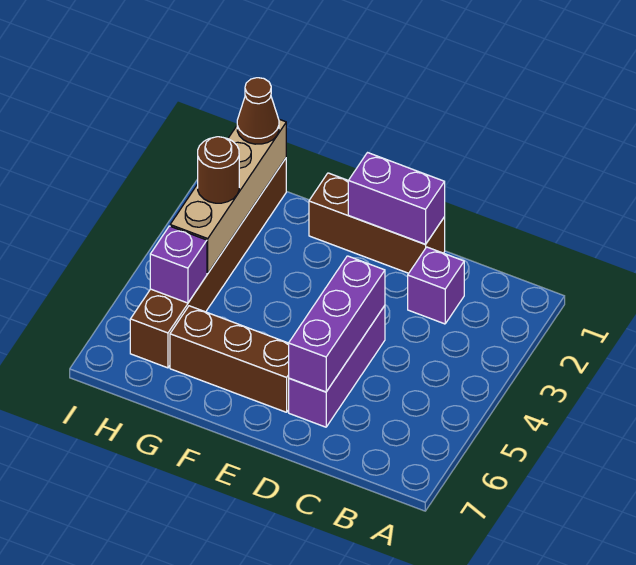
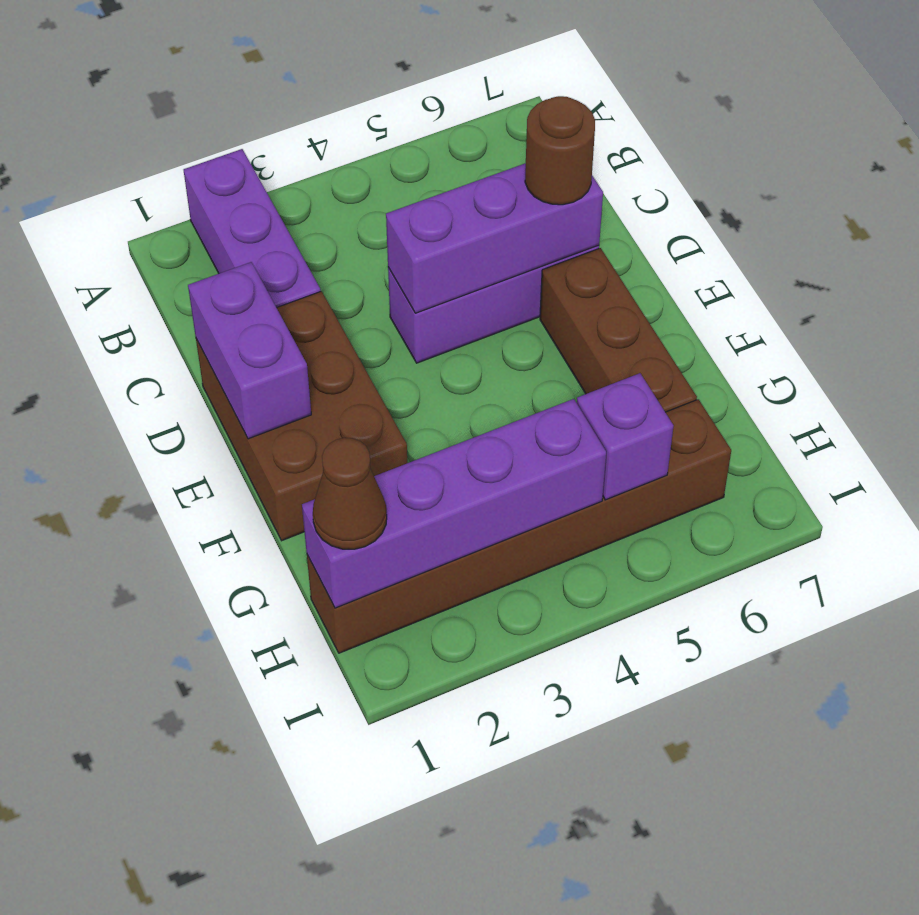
purple 1x1 brick [408,247,464,324] -> purple 1x3 brick [184,149,321,308]
brown 1x3 brick [309,173,445,273] -> brown 2x3 brick [196,291,407,541]
tan 1x4 brick [170,119,286,273] -> purple 1x4 brick [302,399,606,608]
brown 1x1 round brick [198,137,239,203] -> brown 1x1 round brick moved to [525,96,595,205]

